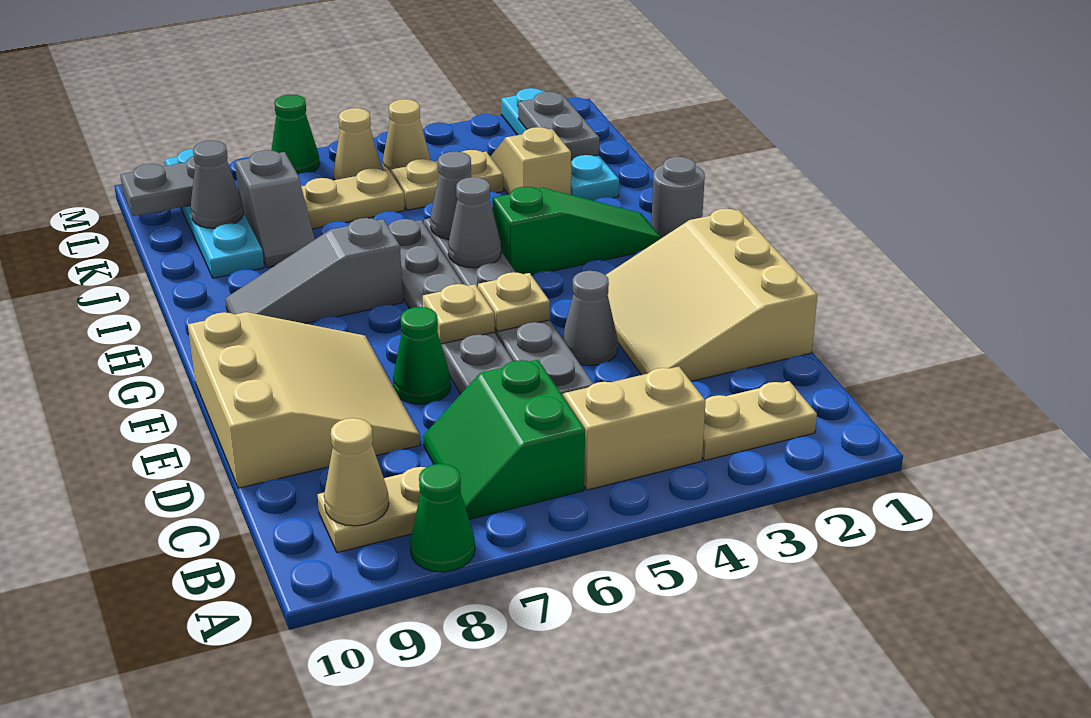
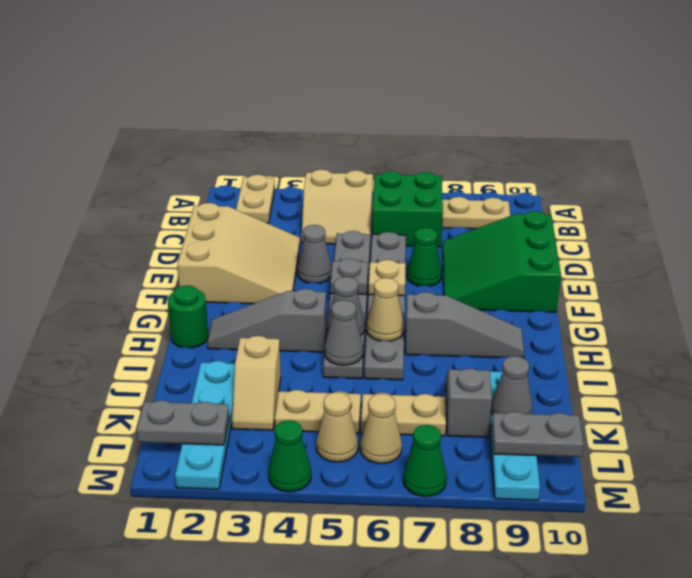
green 1x1 cone [410,464,475,572] -> green 1x1 cone moved to [268,420,311,492]
tan 1x2 plate [702,381,817,460] -> tan 1x2 plate turned to [236,175,275,223]
green 2x2 slope [423,360,585,519] -> green 2x2 brick [372,171,443,247]
tan 1x1 cone [324,418,389,526] -> tan 1x1 cone moved to [367,278,404,341]
tan 3x3 slope [188,312,420,488] -> green 3x3 slope [443,211,561,312]
tan 1x1 plate [478,272,550,332] -> grey 1x1 plate [330,259,368,295]
grey 1x1 round brick [651,157,705,238] -> green 1x1 round brick [168,285,208,348]
green 1x3 slope [492,187,661,275] -> grey 1x3 slope [207,289,326,352]
grey 1x2 plate [518,92,599,160] -> grey 1x2 plate turned to [136,400,229,445]

